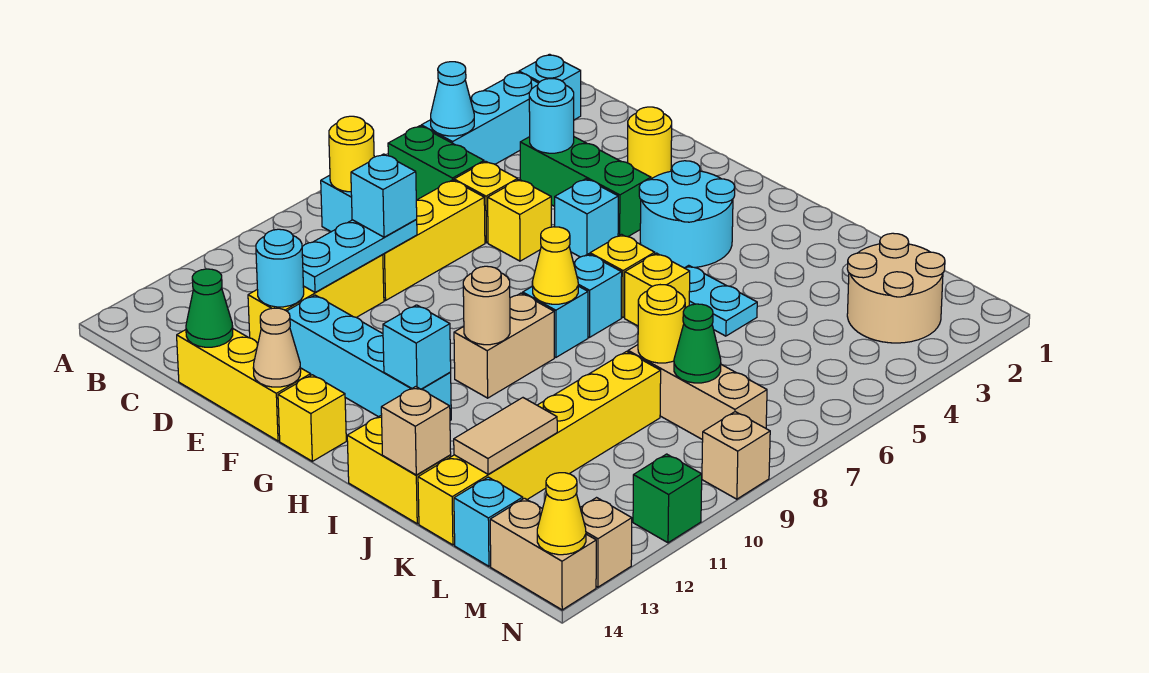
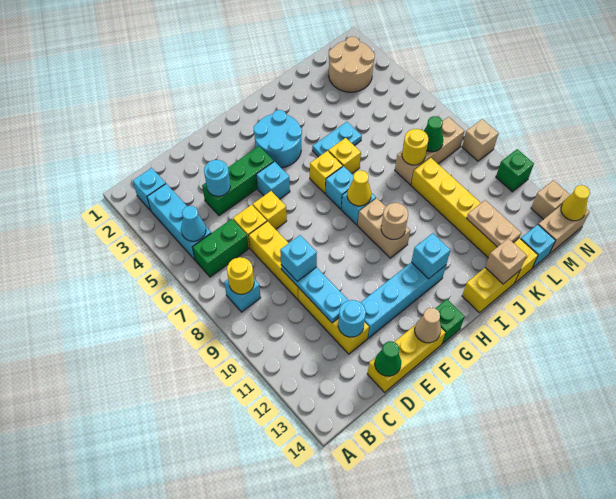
yellow 1x1 round brick [628,107,672,179] -> none
yellow 1x1 brick [278,375,346,461] -> green 1x1 brick [435,299,465,344]
tan 1x2 tile [454,398,557,474] -> tan 1x2 plate [467,200,521,247]

